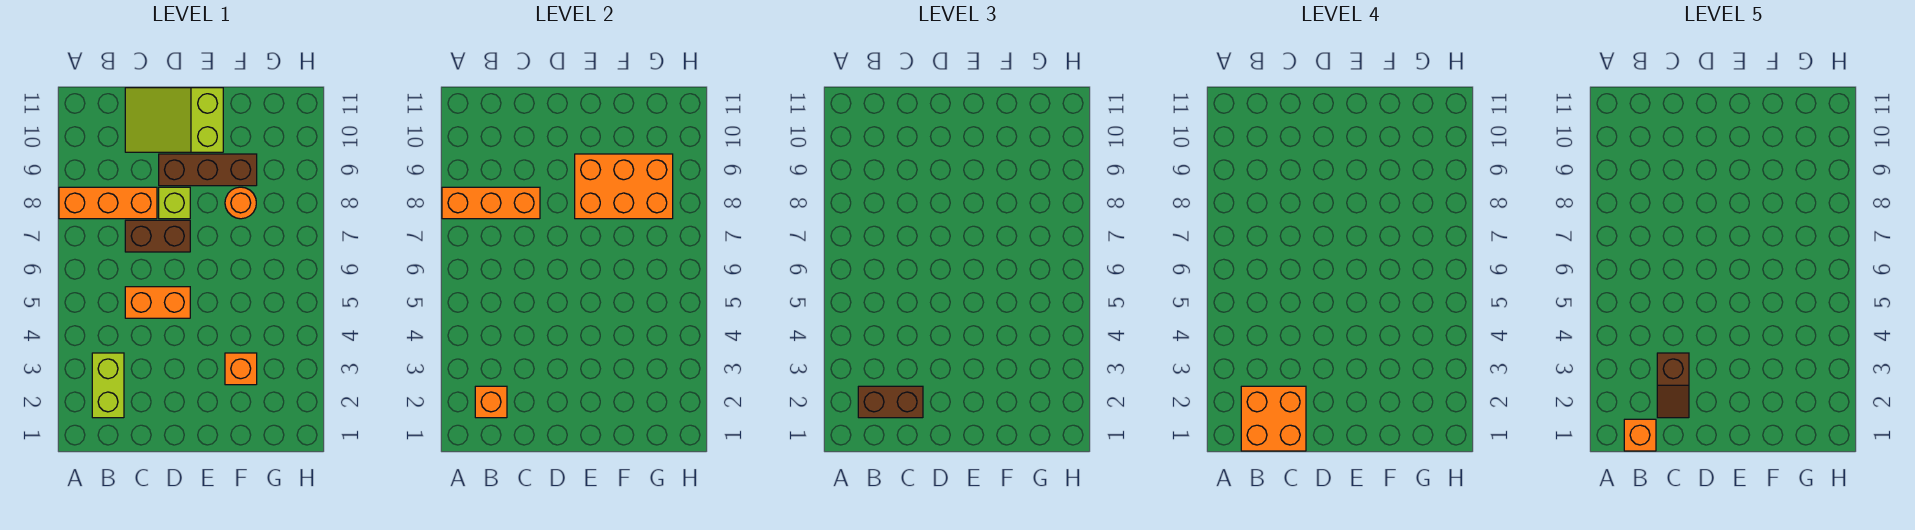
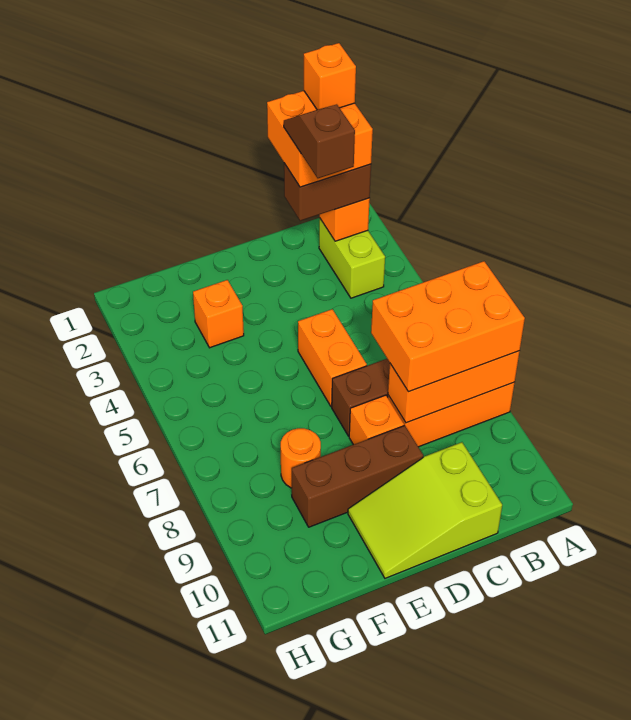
orange 1x2 brick [125,287,190,318] -> orange 1x2 brick turned to [298,309,367,407]
lime 2x3 slope [125,88,223,152] -> lime 2x3 slope turned to [348,442,502,578]
lime 1x1 brick [159,187,190,219] -> orange 1x1 brick [349,395,404,445]
orange 2x3 brick [575,154,673,219] -> orange 2x3 brick moved to [371,261,525,392]

